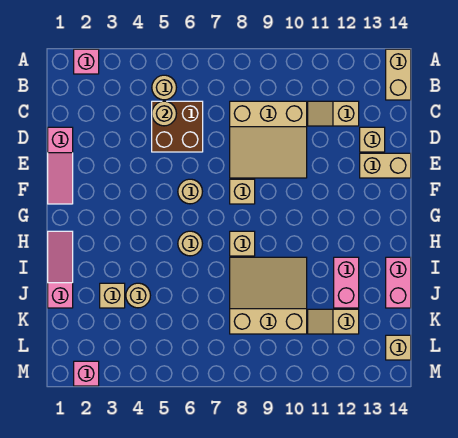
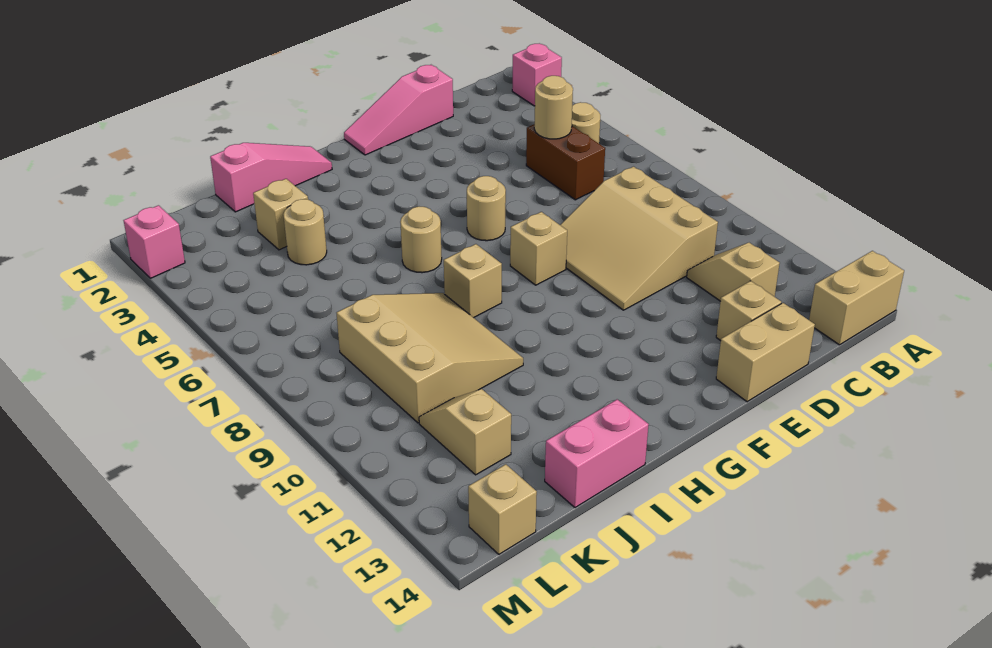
brown 2x2 brick [152,101,203,152] -> brown 1x2 brick [526,124,605,200]
tan 1x2 brick [360,153,411,178] -> tan 1x2 brick turned to [716,303,815,402]
pink 1x2 brick [334,257,359,308] -> none

